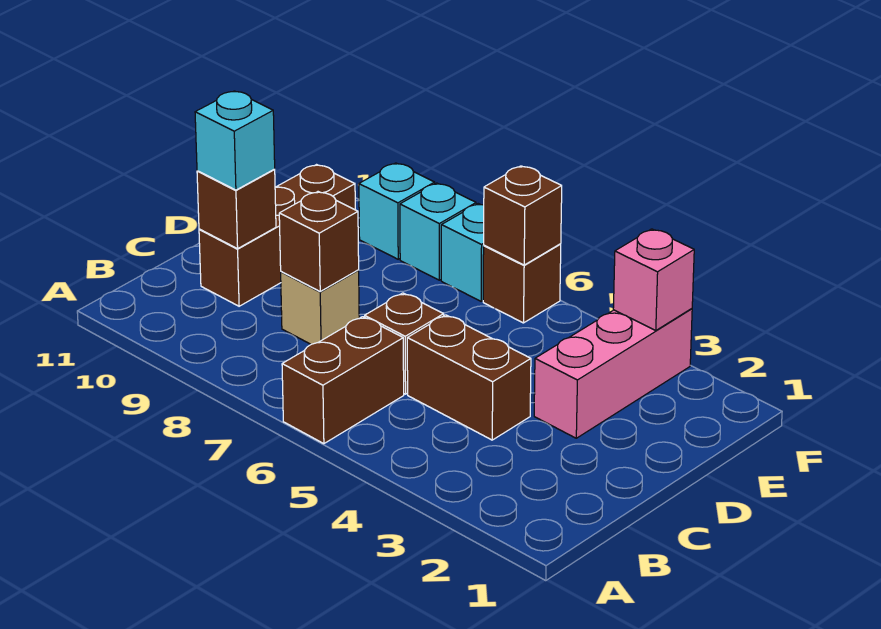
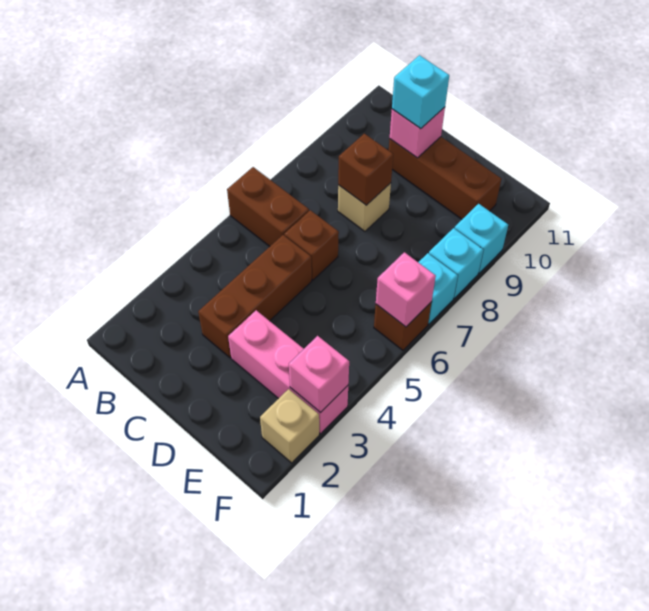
brown 1x2 brick [407,315,531,440] -> brown 1x3 brick [198,235,312,358]
brown 1x1 brick [197,170,276,249] -> pink 1x1 brick [390,107,445,158]
none -> tan 1x1 brick [260,389,319,463]
brown 1x1 brick [484,166,562,265] -> pink 1x1 brick [376,252,436,327]

